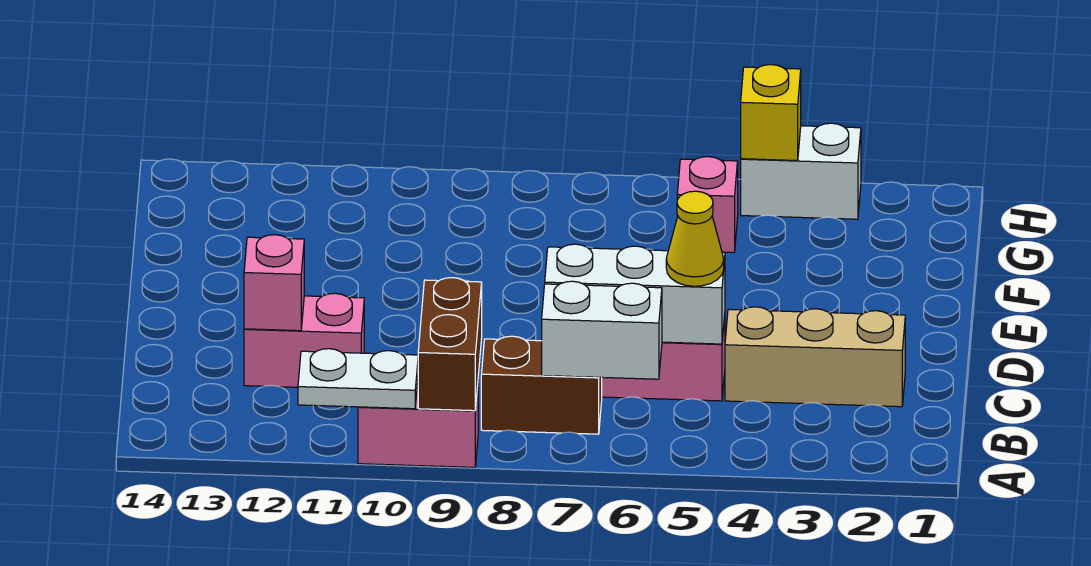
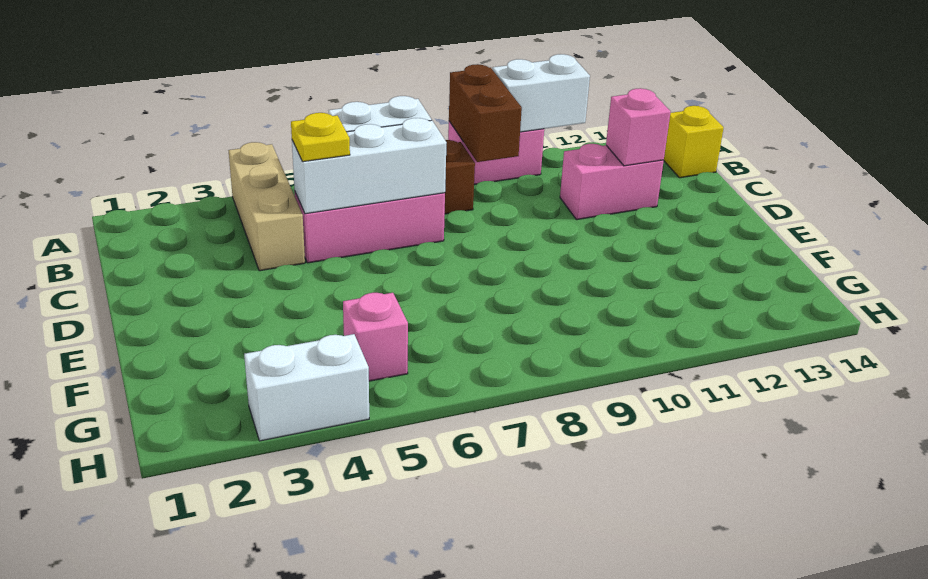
white 1x2 plate [298,349,418,409] -> white 1x2 brick [493,54,590,132]
tan 1x3 brick [725,307,905,407] -> tan 1x3 brick turned to [229,142,305,271]
yellow 1x1 cone [666,191,724,286] -> yellow 1x1 plate [291,113,350,162]
yellow 1x1 brick [741,65,801,161] -> yellow 1x1 brick moved to [664,106,724,178]

